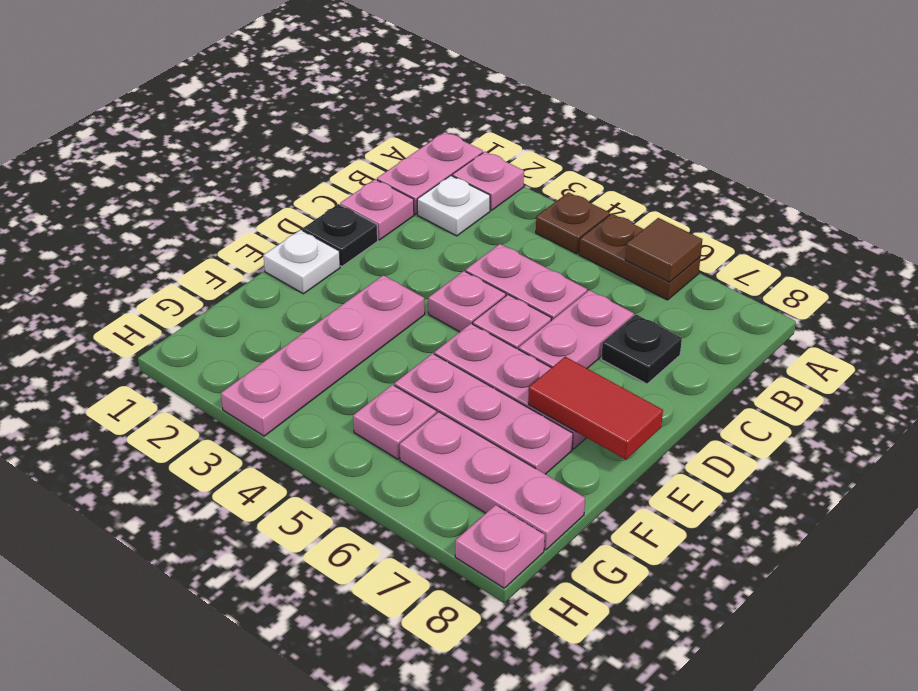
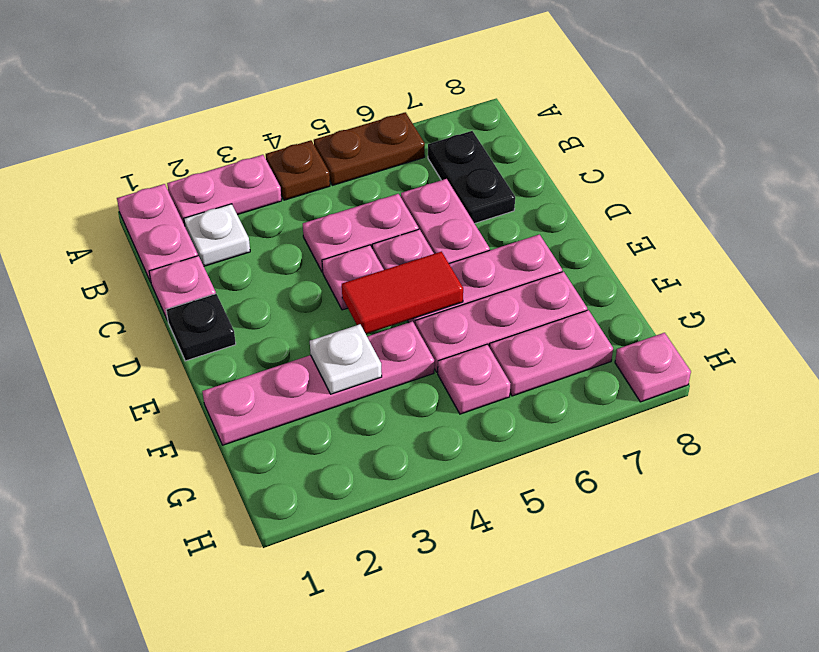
pink 1x1 plate [452,152,524,210] -> pink 1x2 plate [167,155,282,226]
brown 1x1 tile [625,218,702,282] -> none
black 1x1 plate [601,314,682,384] -> black 1x2 plate [428,131,515,223]
white 1x1 plate [263,230,340,294] -> white 1x1 plate moved to [310,324,382,394]
pink 1x4 plate [221,275,425,436] -> pink 1x4 plate turned to [202,321,434,445]
red 1x2 tile [528,357,663,460] -> red 1x2 tile moved to [342,252,463,334]
pink 1x3 plate [400,412,585,550] -> pink 1x2 plate [490,310,613,396]

